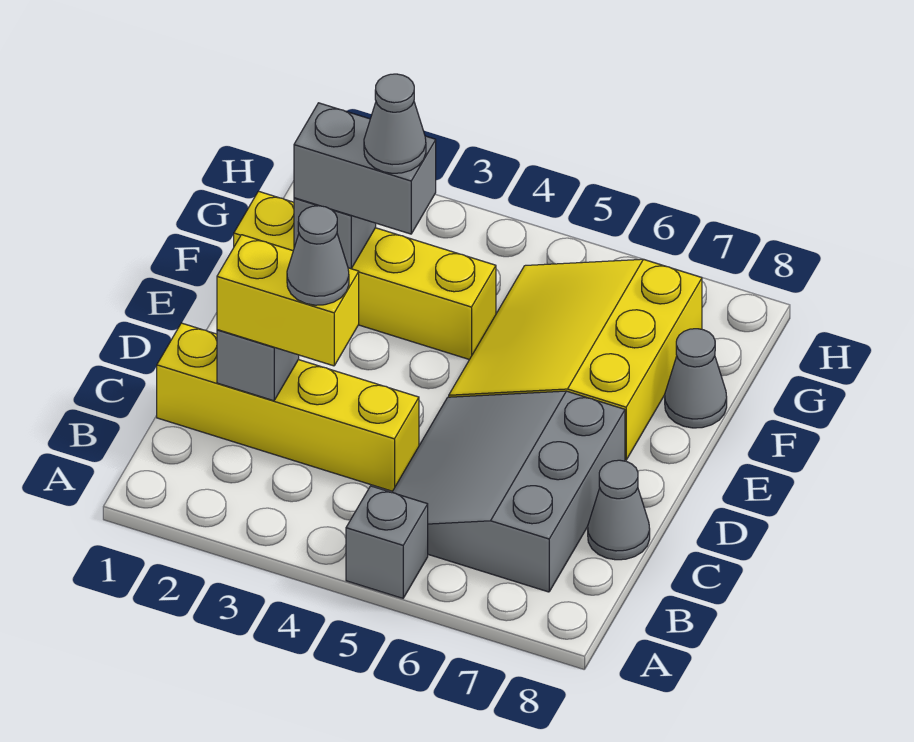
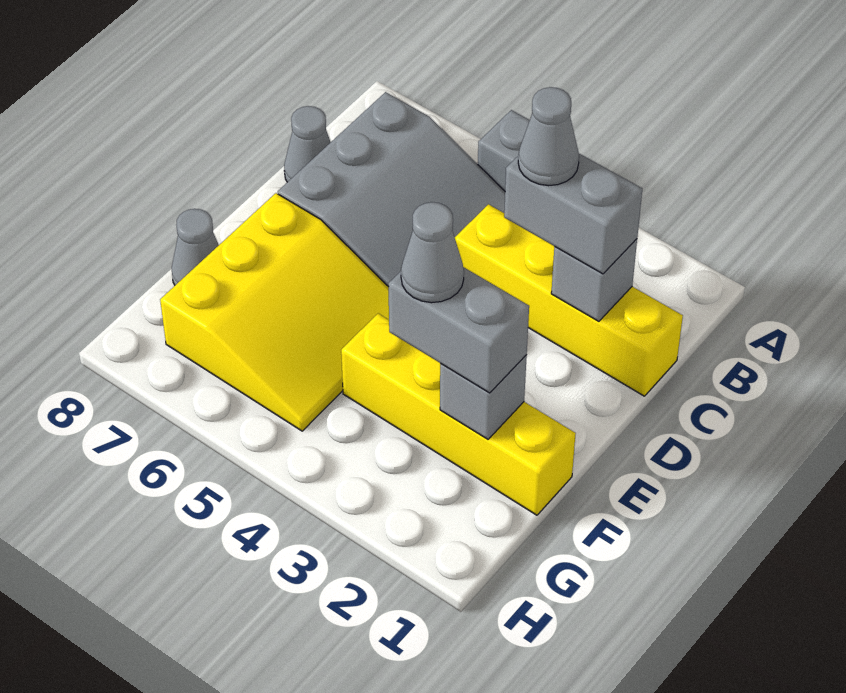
yellow 1x2 brick [217,235,359,366] -> grey 1x2 brick [504,154,642,274]

